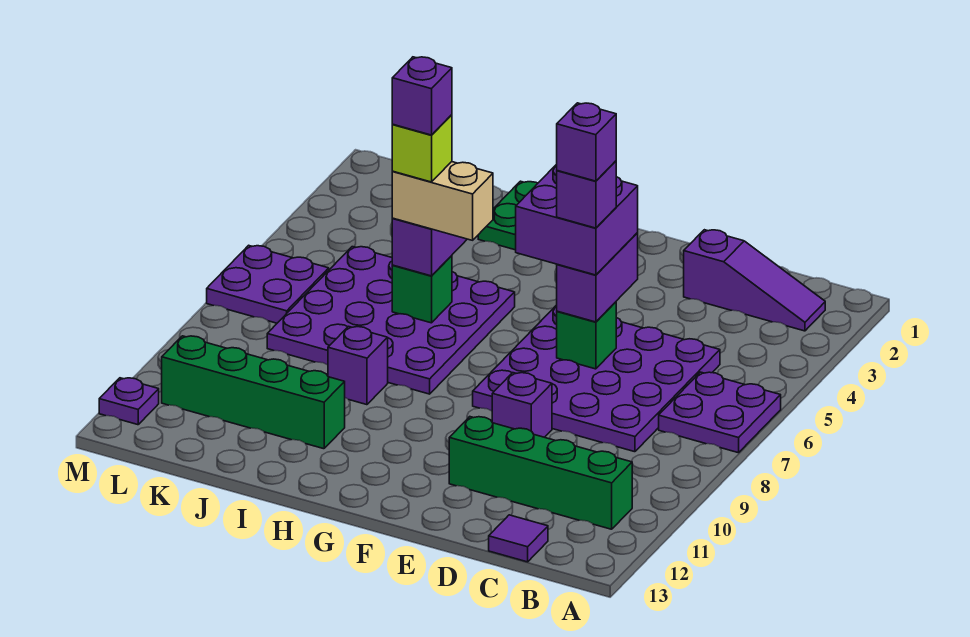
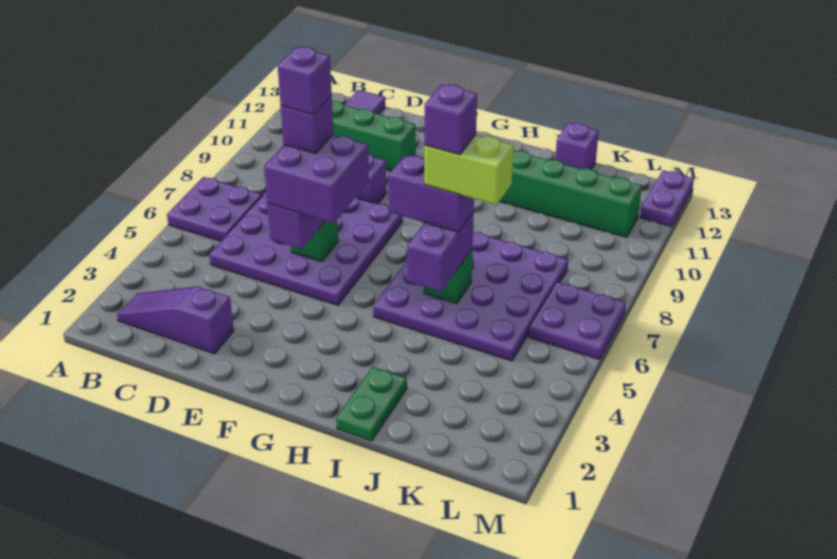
tan 1x2 brick [392,162,493,240] -> purple 1x2 brick [388,155,474,232]
lime 1x1 brick [392,115,452,182] -> lime 1x2 brick [424,135,514,205]
purple 1x1 brick [328,326,388,405] -> purple 1x1 brick moved to [555,123,599,169]
purple 1x1 plate [99,378,159,425] -> purple 1x2 plate [640,170,694,227]

